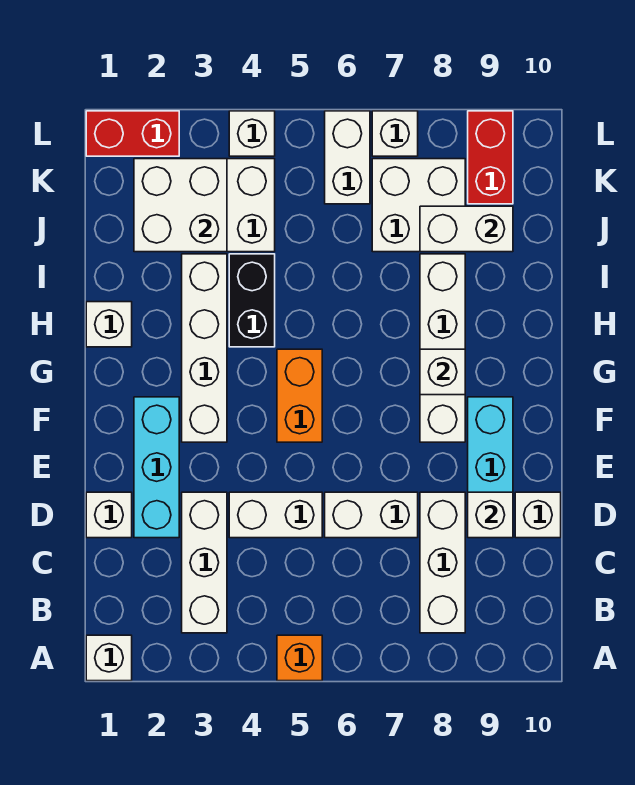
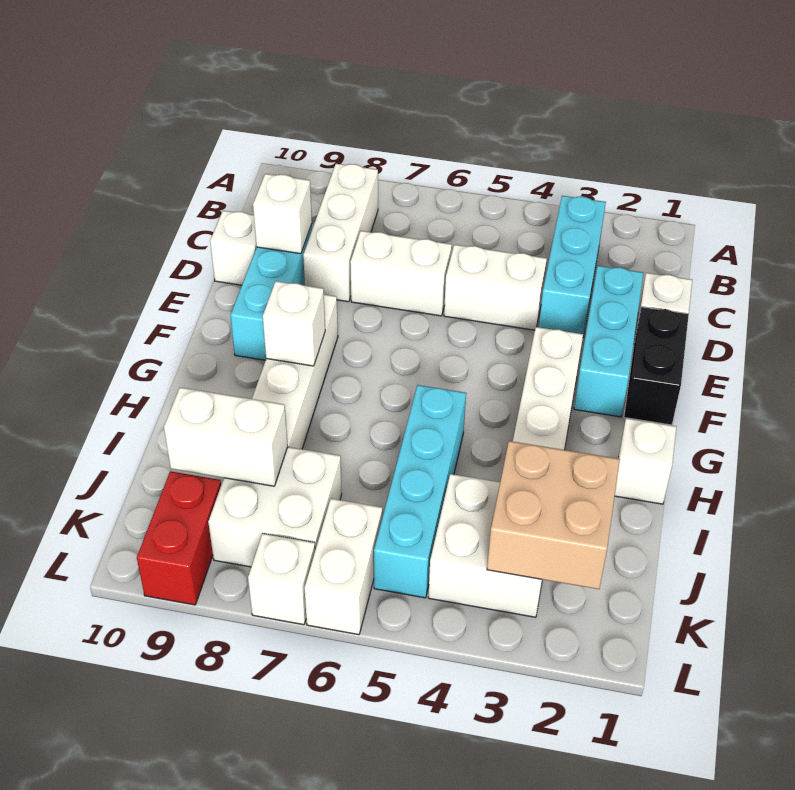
white 1x1 brick [86,635,132,681] -> none
orange 1x1 brick [277,635,322,681] -> none
white 1x3 brick [182,492,227,633] -> cyan 1x3 brick [539,196,606,337]
orange 1x2 brick [277,349,322,442] -> none
black 1x2 brick [229,254,275,347] -> black 1x2 brick moved to [624,307,689,425]
none -> cyan 1x4 brick [374,385,466,598]
white 2x2 brick [134,159,227,252] -> tan 2x2 brick [487,441,620,589]
red 1x2 brick [86,111,179,156] -> none
white 1x1 brick [229,111,275,156] -> none

